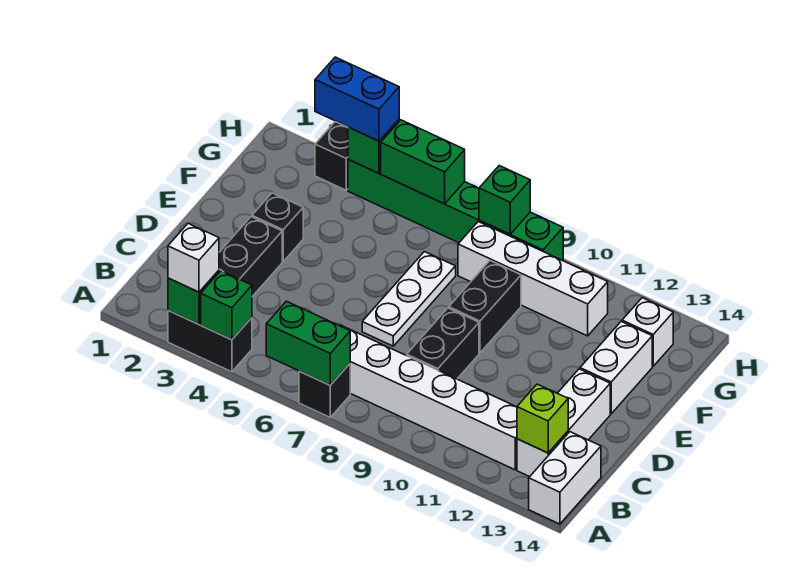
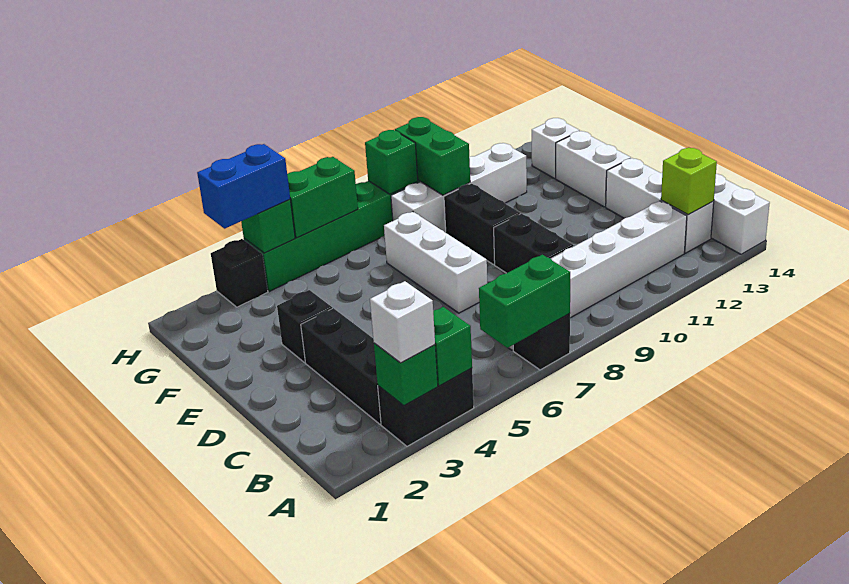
white 1x3 plate [362,252,456,346] -> white 1x3 brick [384,212,487,313]
none -> green 1x2 brick [395,117,470,195]

